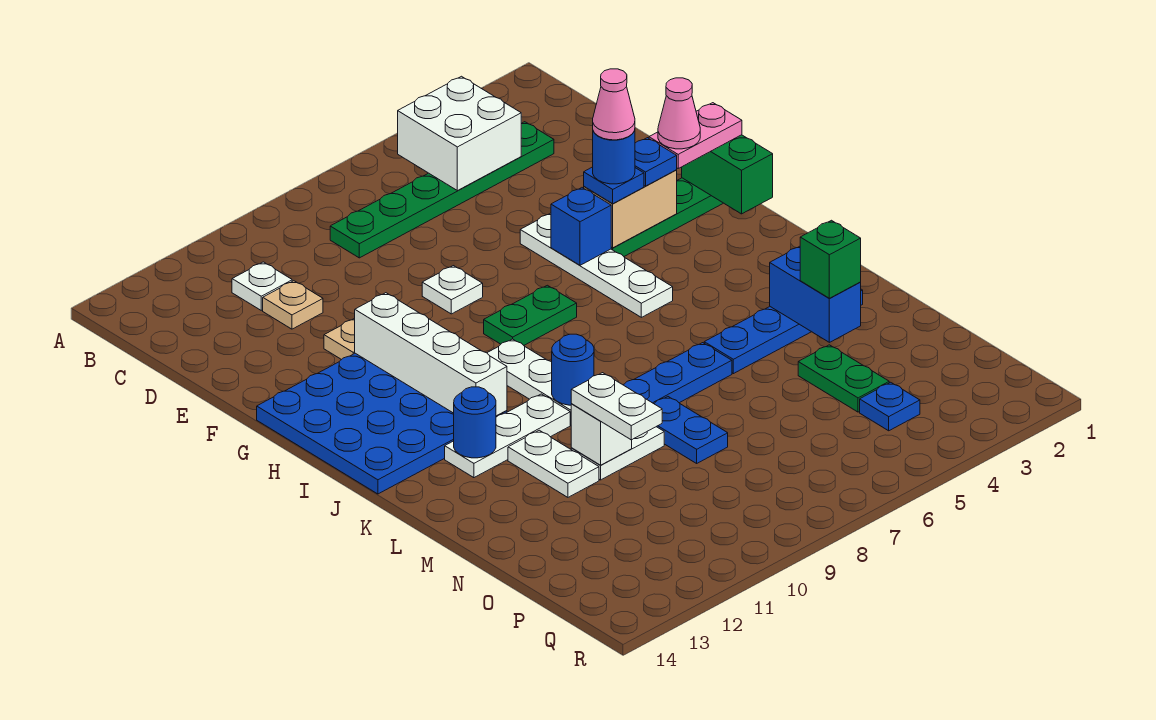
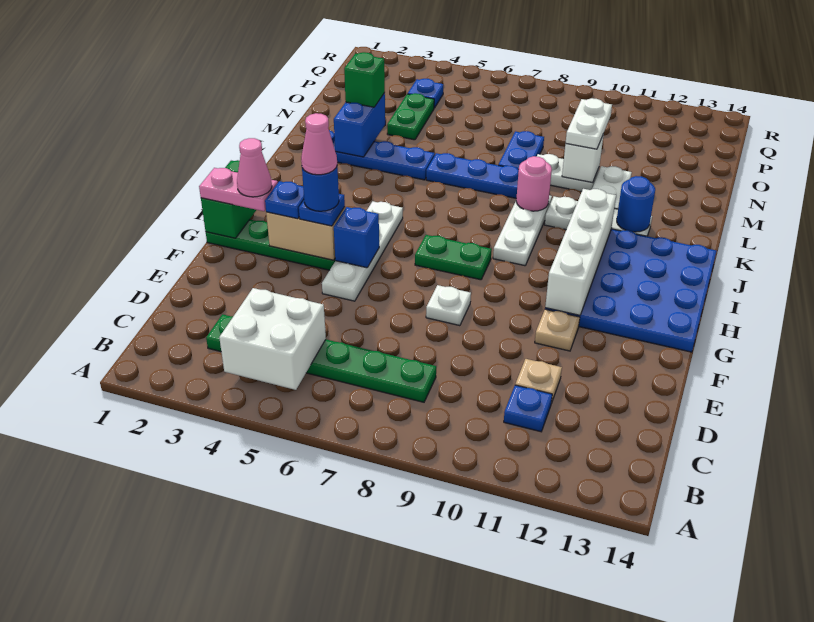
white 1x1 plate [232,262,292,310] -> blue 1x1 plate [504,385,552,432]
blue 1x1 round brick [552,334,594,405] -> pink 1x1 round brick [516,156,552,211]

